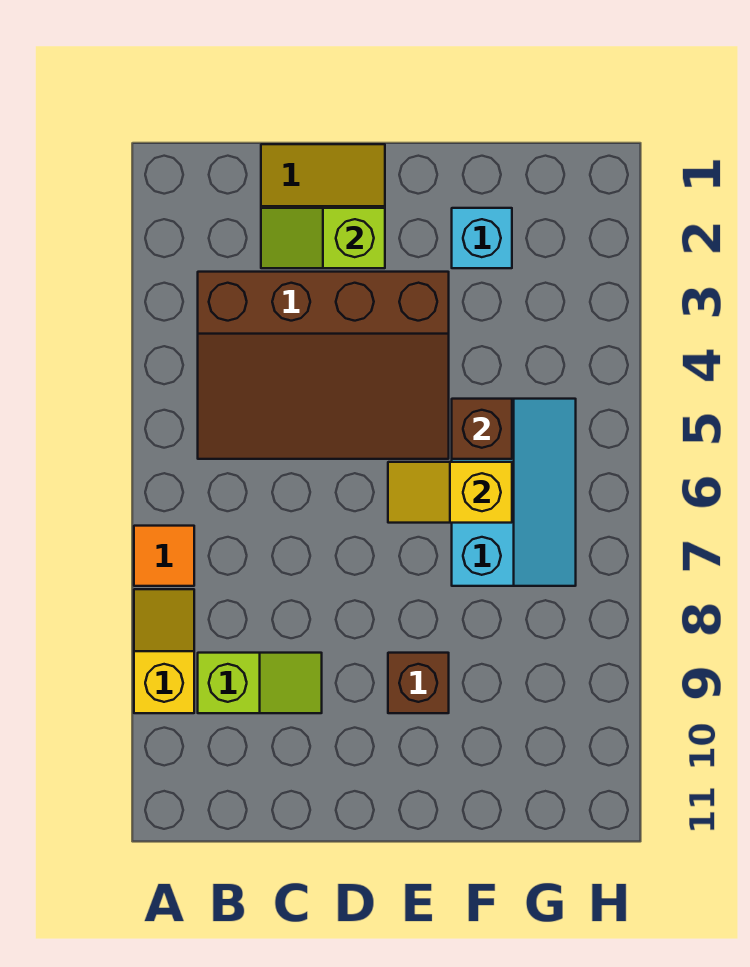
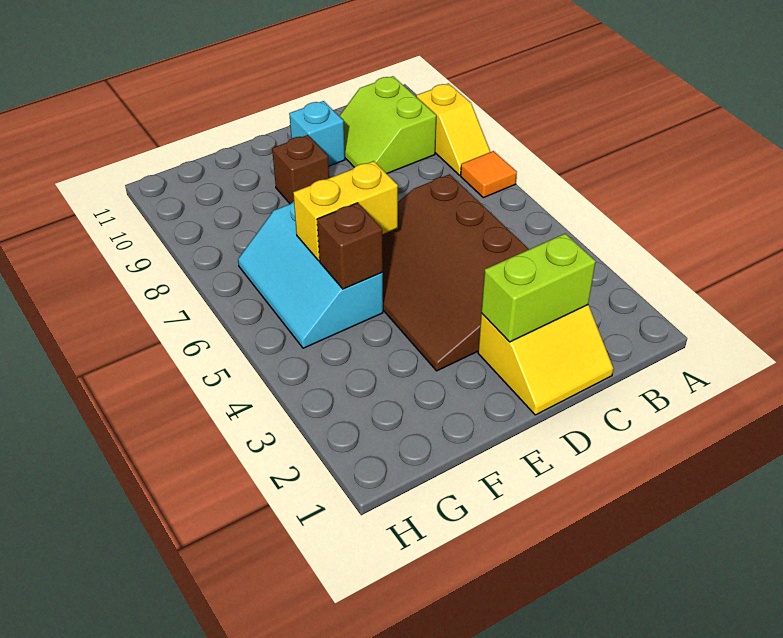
brown 3x4 slope [198,272,449,459] -> brown 3x4 slope turned to [382,174,529,371]
lime 1x2 slope [198,653,322,713] -> lime 2x2 slope [340,76,436,174]
lime 1x2 slope [261,208,385,268] -> lime 1x2 brick [481,234,596,342]
yellow 1x2 slope [388,462,512,523] -> yellow 1x2 brick [293,161,398,261]
cyan 1x1 brick [452,208,512,268] -> cyan 1x1 brick moved to [289,101,345,166]

